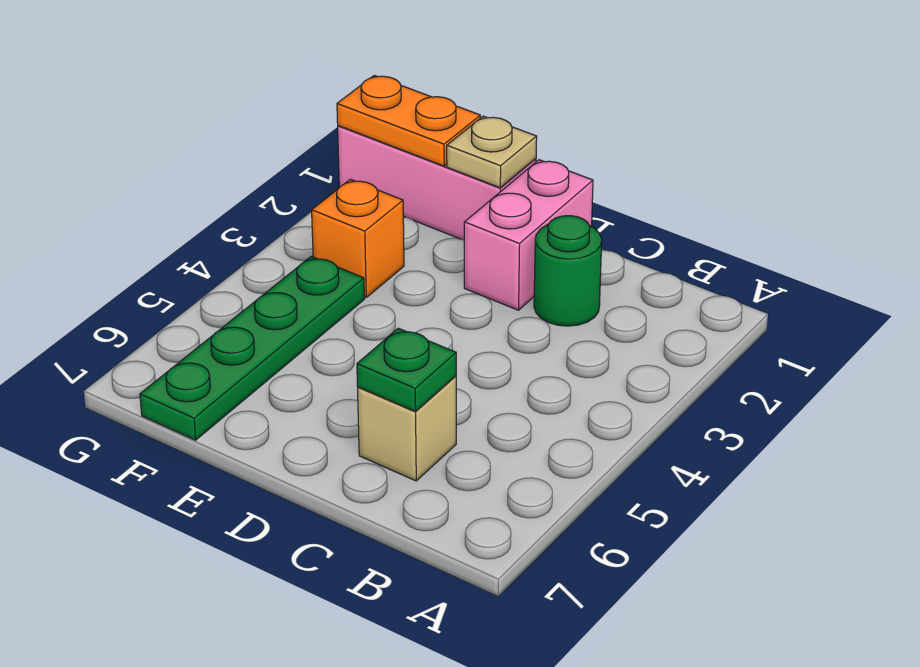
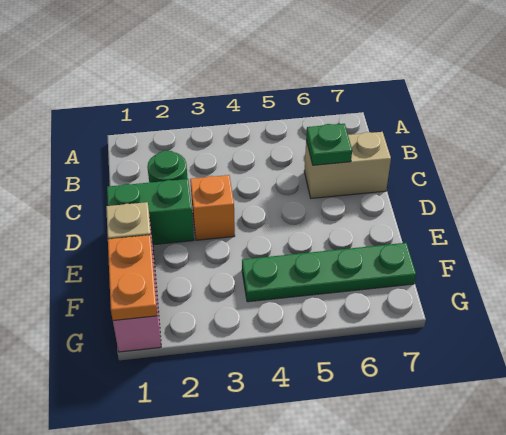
tan 1x1 brick [358,376,456,481] -> tan 1x2 brick [304,132,391,198]
pink 1x2 brick [464,160,593,310] -> green 1x2 brick [107,179,194,245]
orange 1x1 brick [312,179,404,297] -> orange 1x1 brick moved to [190,175,235,240]

